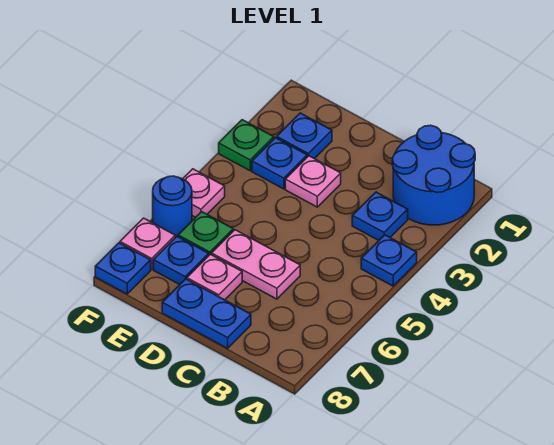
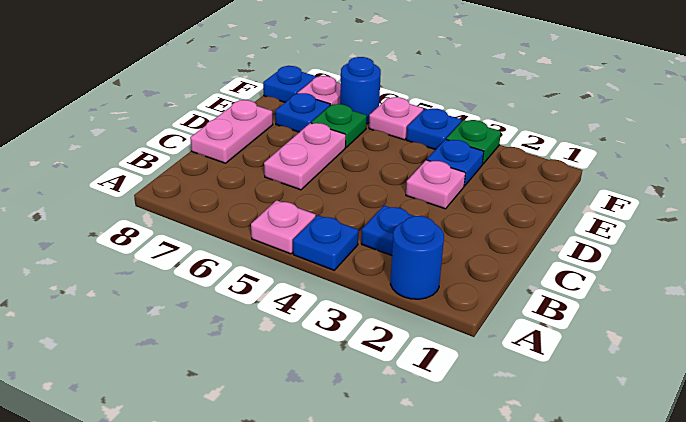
blue 2x2 round brick [392,125,475,225] -> blue 1x1 round brick [390,216,444,299]
blue 1x2 plate [162,279,251,348] -> pink 1x2 plate [190,100,273,163]
pink 1x1 plate [187,254,242,300] -> pink 1x1 plate moved to [251,200,316,254]
blue 1x1 plate [277,113,332,159] -> blue 1x1 plate moved to [406,109,461,150]

